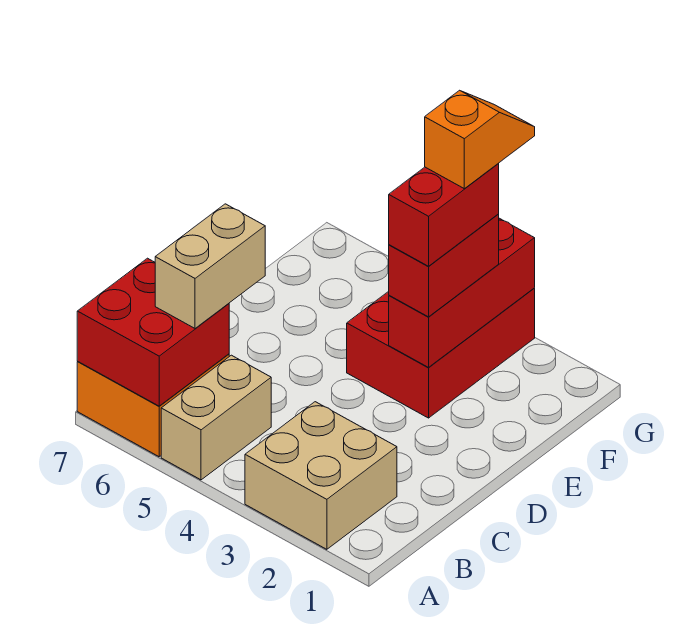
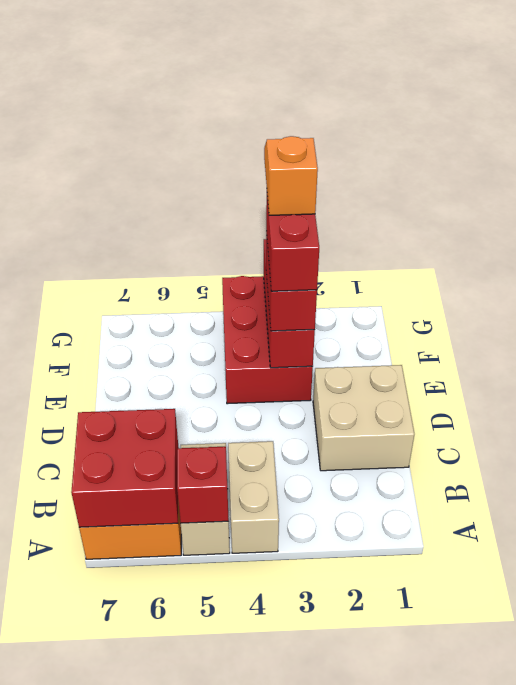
tan 2x2 brick [245,402,397,549] -> tan 2x2 brick moved to [313,365,414,471]
none -> red 1x1 brick [177,447,229,523]
tan 1x2 brick [155,204,265,328] -> tan 1x2 brick moved to [228,441,279,553]

